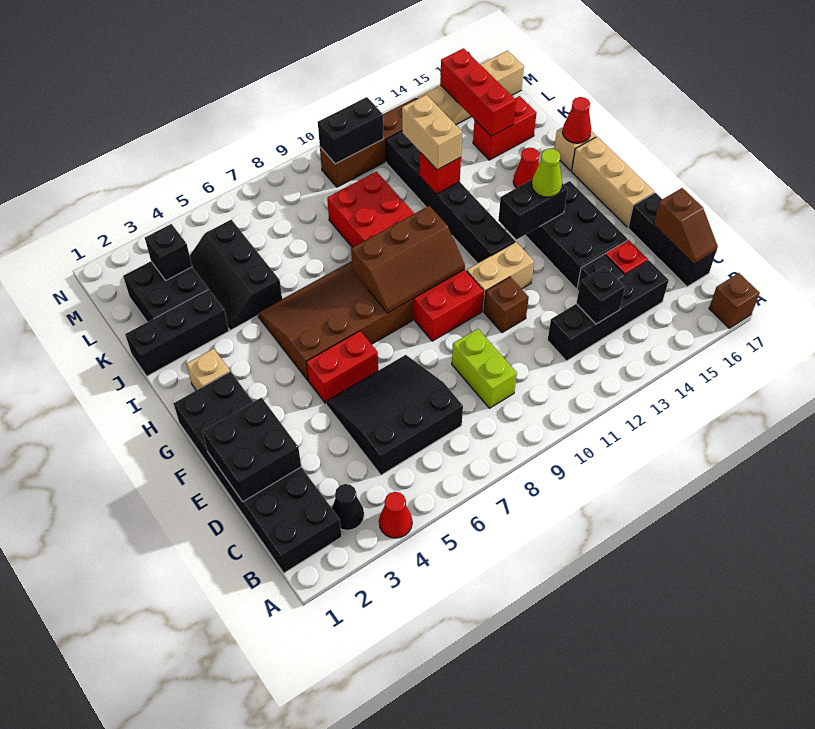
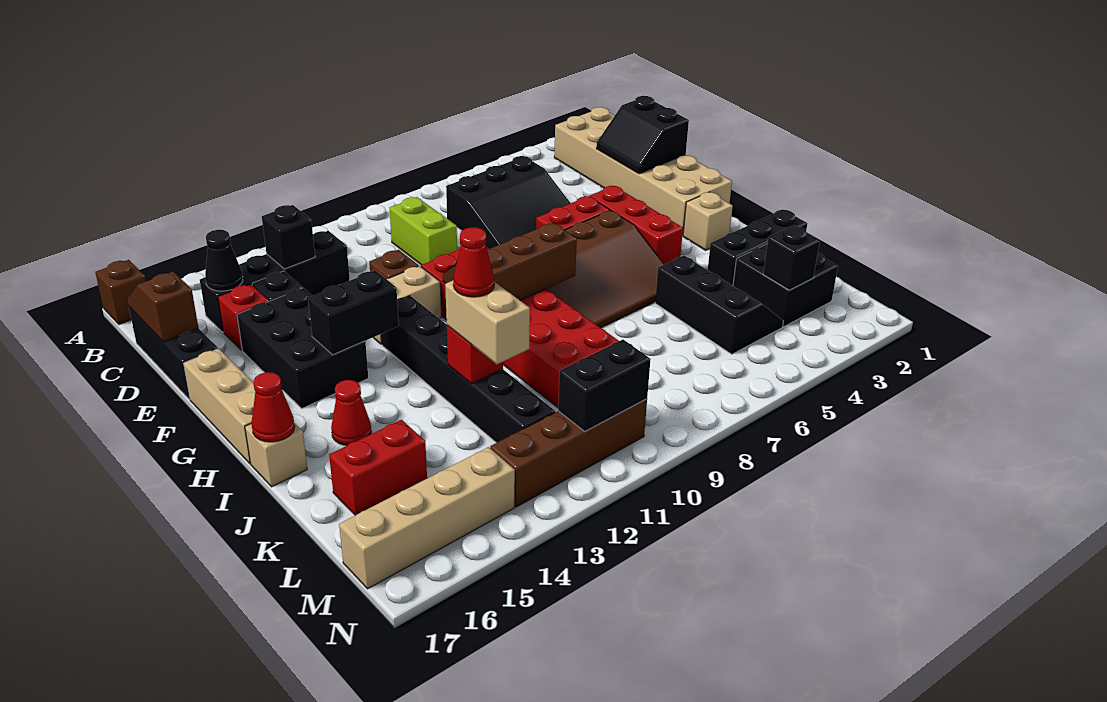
red 1x1 cone [379,492,412,538] -> red 1x1 cone moved to [453,227,495,297]
black 2x6 brick [174,372,342,573] -> tan 2x6 brick [554,107,732,236]
black 1x1 cone [332,484,364,530] -> black 1x1 cone moved to [205,230,243,291]
black 2x2 brick [202,398,301,502] -> black 2x2 slope [596,96,689,174]
lime 1x1 cone [532,149,562,197] -> none
red 1x3 brick [440,48,516,136] -> red 1x3 brick moved to [590,186,683,264]

